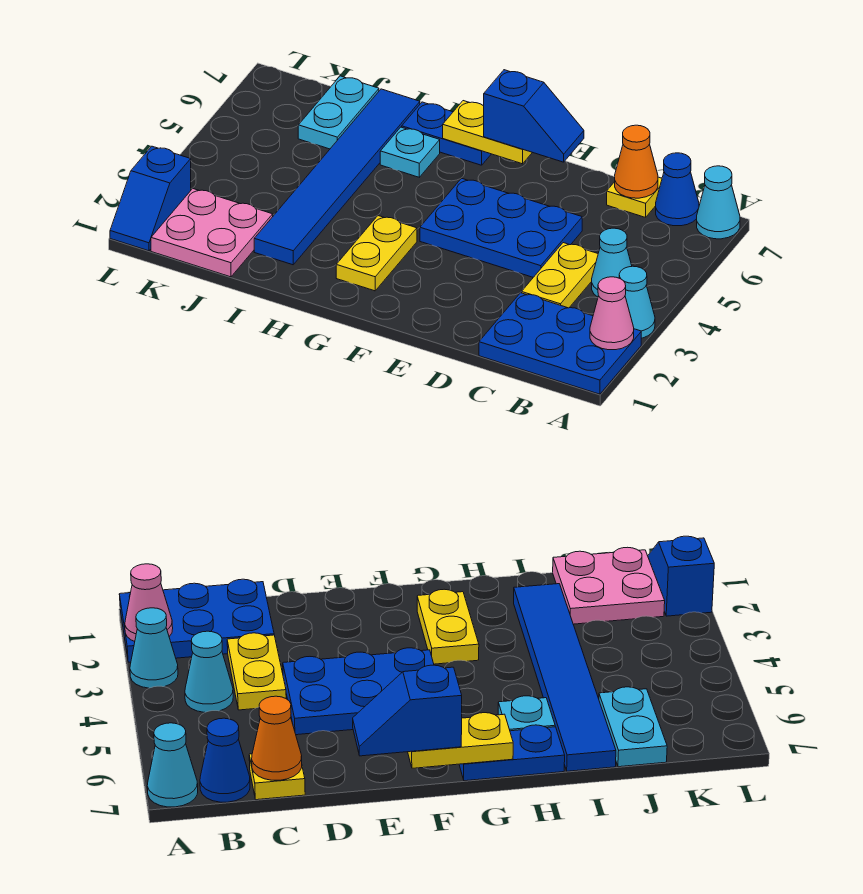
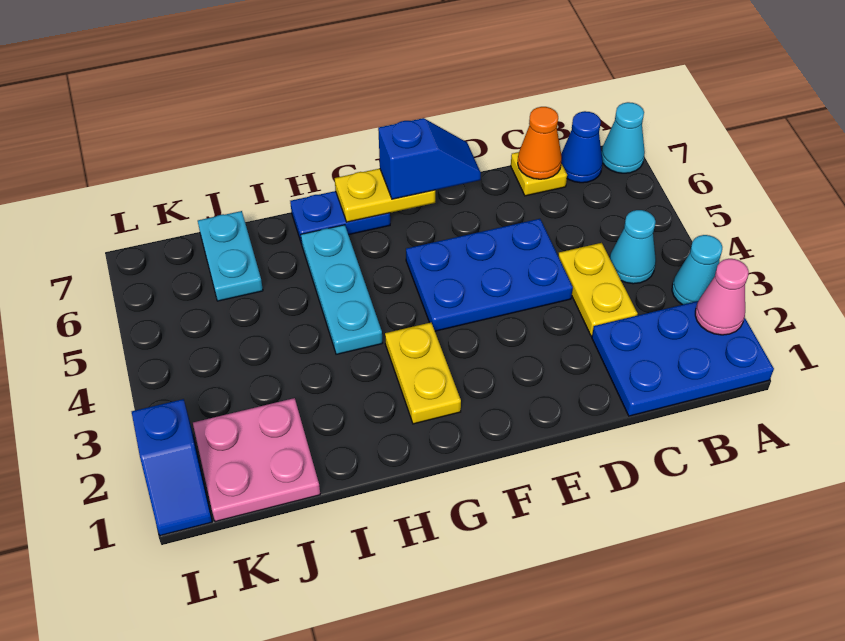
cyan 1x1 plate [380,127,440,177] -> cyan 1x3 plate [301,225,383,354]
blue 1x6 tile [254,89,420,265] -> none

